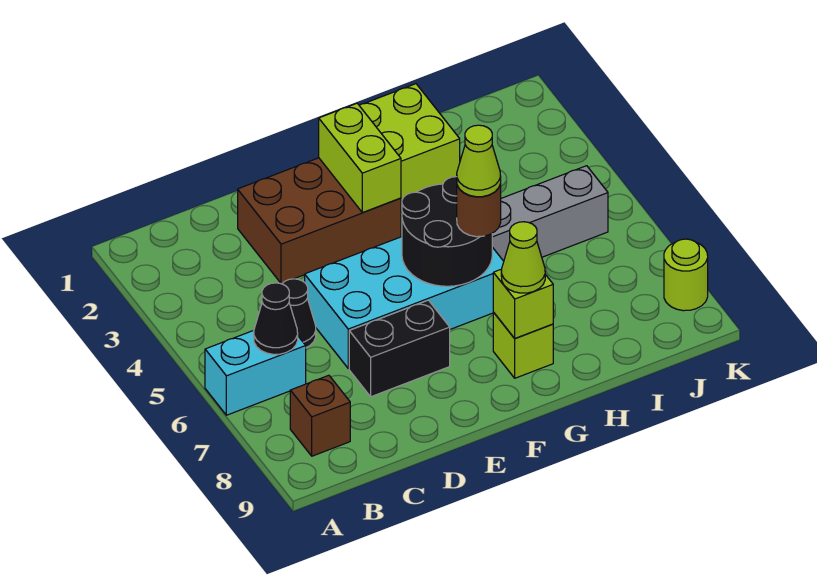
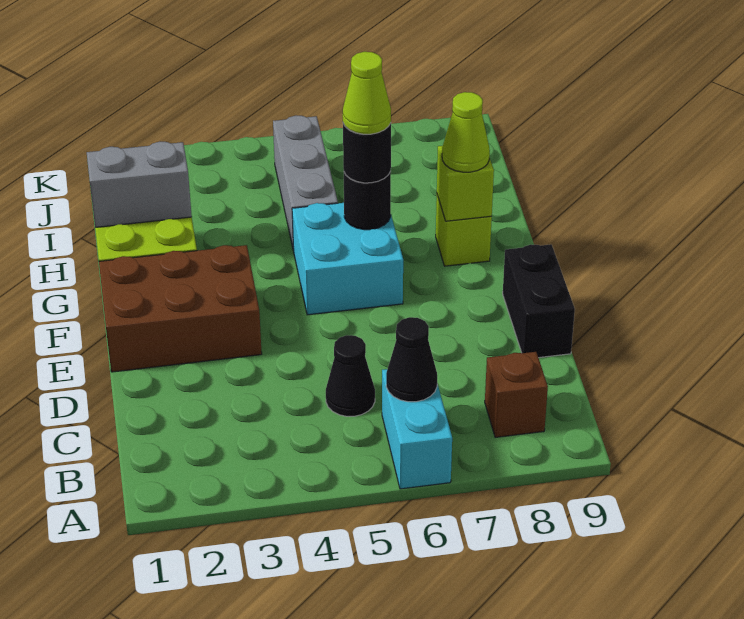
brown 2x3 brick [238,158,401,284] -> brown 2x3 brick turned to [99,245,262,372]
cyan 2x4 brick [305,237,504,368] -> cyan 2x2 brick [292,203,403,315]
black 1x2 brick [349,300,450,397] -> black 1x2 brick moved to [503,244,575,358]
lime 1x2 brick [319,103,401,213] -> none
black 2x2 round brick [402,177,492,286] -> black 1x1 round brick [344,172,391,230]
brown 1x1 round brick [457,184,501,237] -> black 1x1 round brick [343,123,391,183]
none -> grey 1x2 brick [87,142,192,227]
lime 1x1 round brick [664,239,708,311] -> none

